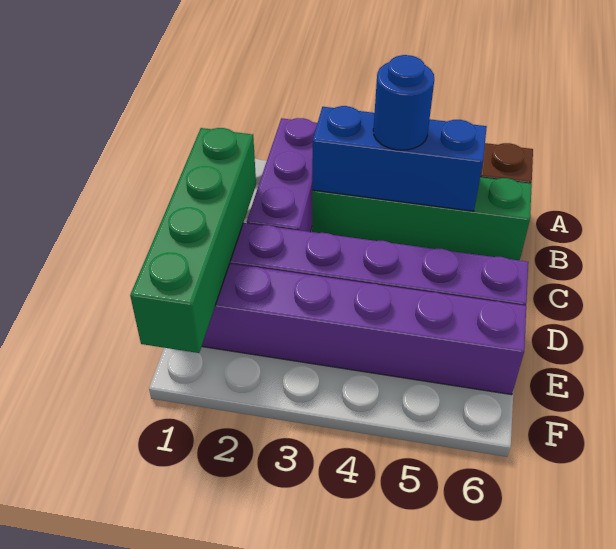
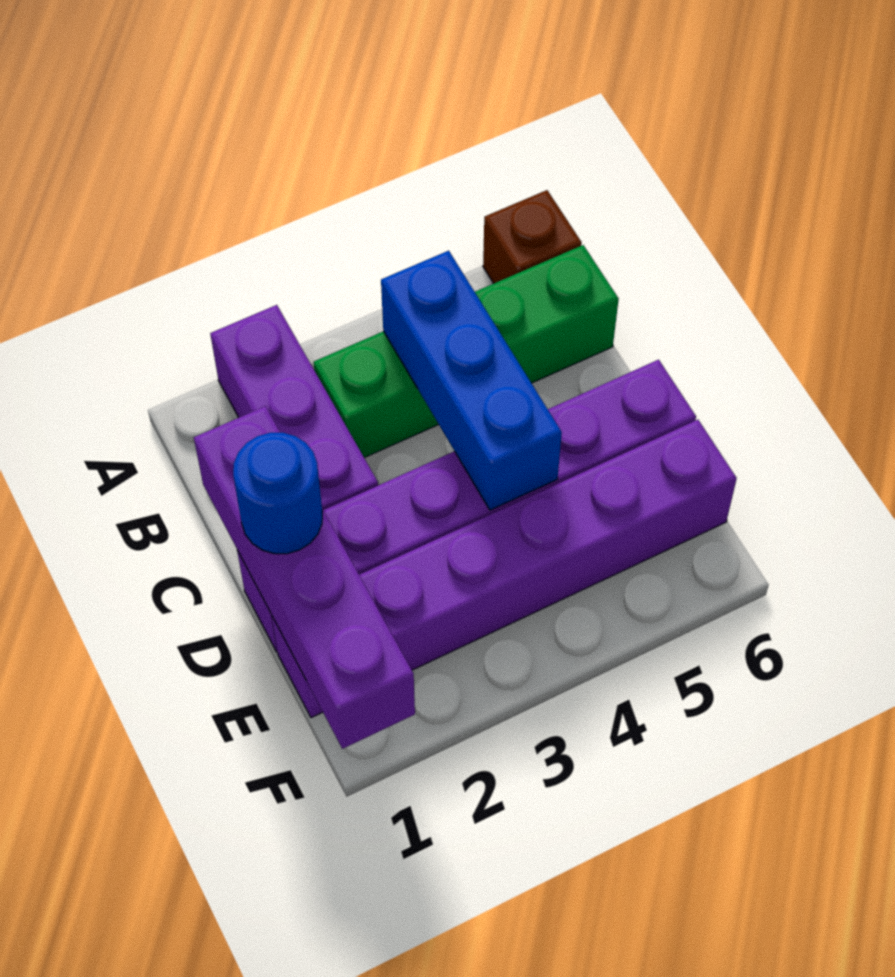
blue 1x3 brick [312,106,487,211] -> blue 1x3 brick turned to [381,251,562,510]
blue 1x1 round brick [373,55,434,150] -> blue 1x1 round brick moved to [233,433,322,554]
green 1x4 brick [130,128,256,353] -> purple 1x4 brick [194,406,415,749]

